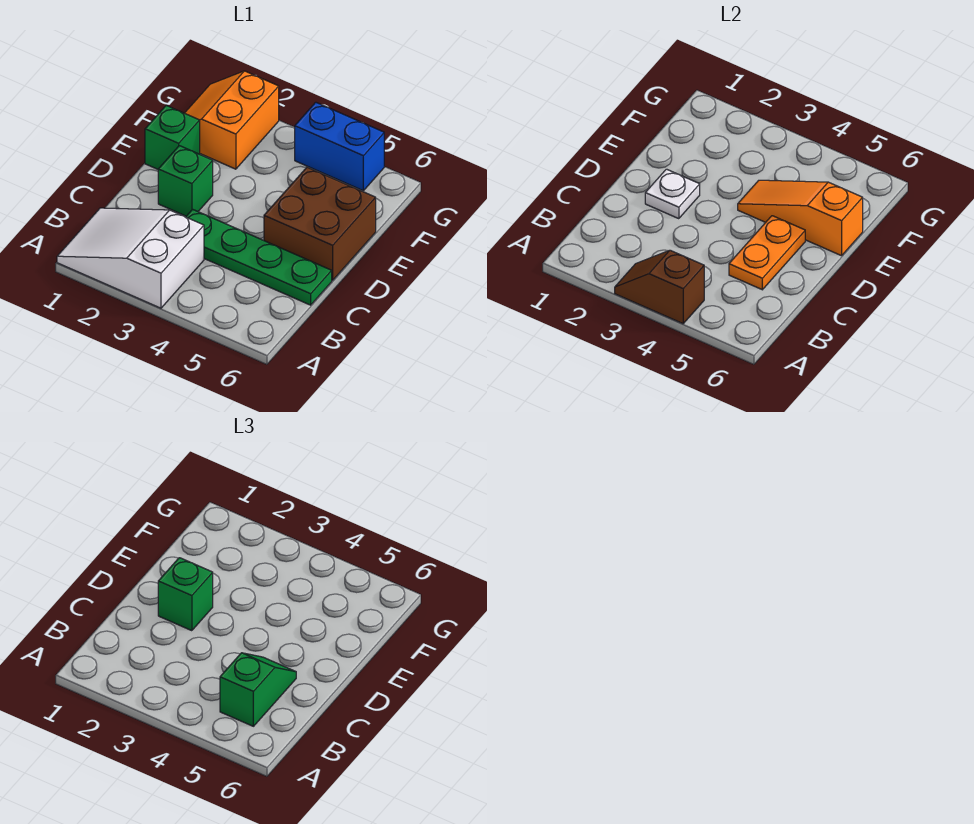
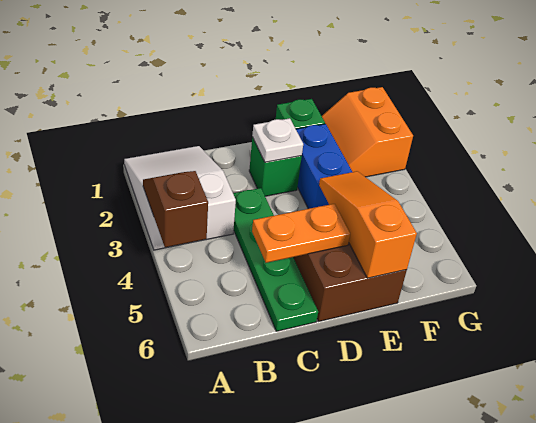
green 1x2 slope [220,653,296,726] -> none
green 1x1 brick [158,558,213,631] -> none
orange 2x2 slope [185,71,279,169] -> orange 2x2 slope turned to [322,87,413,177]
blue 1x2 brick [295,102,384,191] -> blue 1x2 brick moved to [296,124,352,209]

